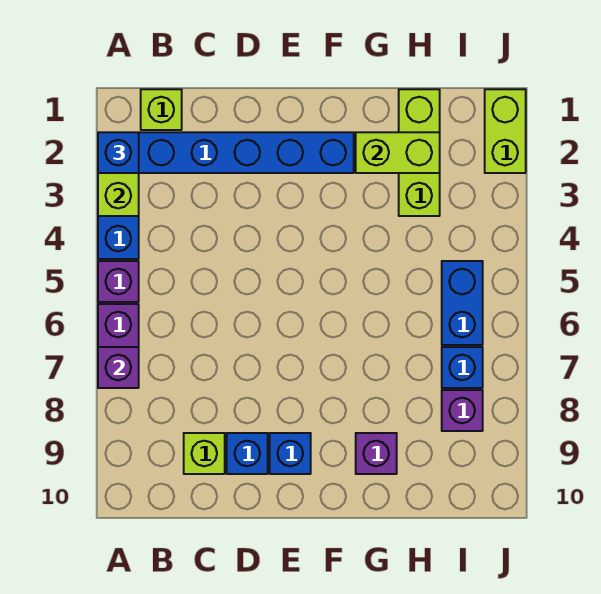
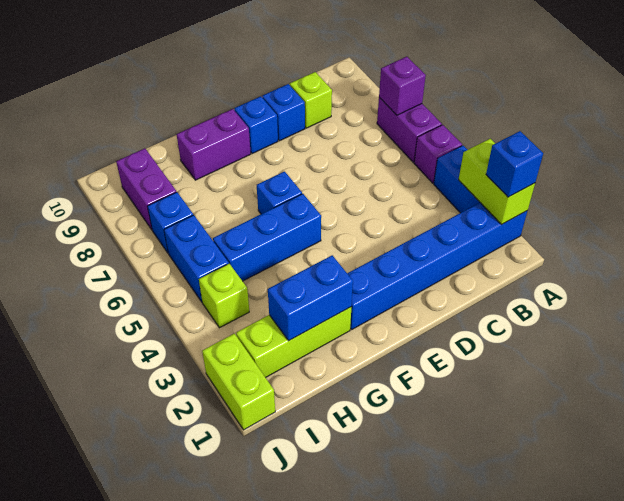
lime 1x1 brick [141,89,182,130] -> lime 1x1 brick moved to [199,264,249,328]
none -> blue 1x3 brick [213,194,321,281]
none -> blue 1x1 brick [257,171,302,214]
lime 1x2 brick [356,132,440,173] -> blue 1x2 brick [268,255,353,341]
purple 1x1 brick [356,433,397,474] -> purple 1x2 brick [177,109,251,180]
lime 1x3 brick [399,89,440,216] -> lime 1x3 brick turned to [236,307,351,377]
purple 1x1 brick [442,390,483,431] -> purple 1x2 brick [116,149,176,230]

